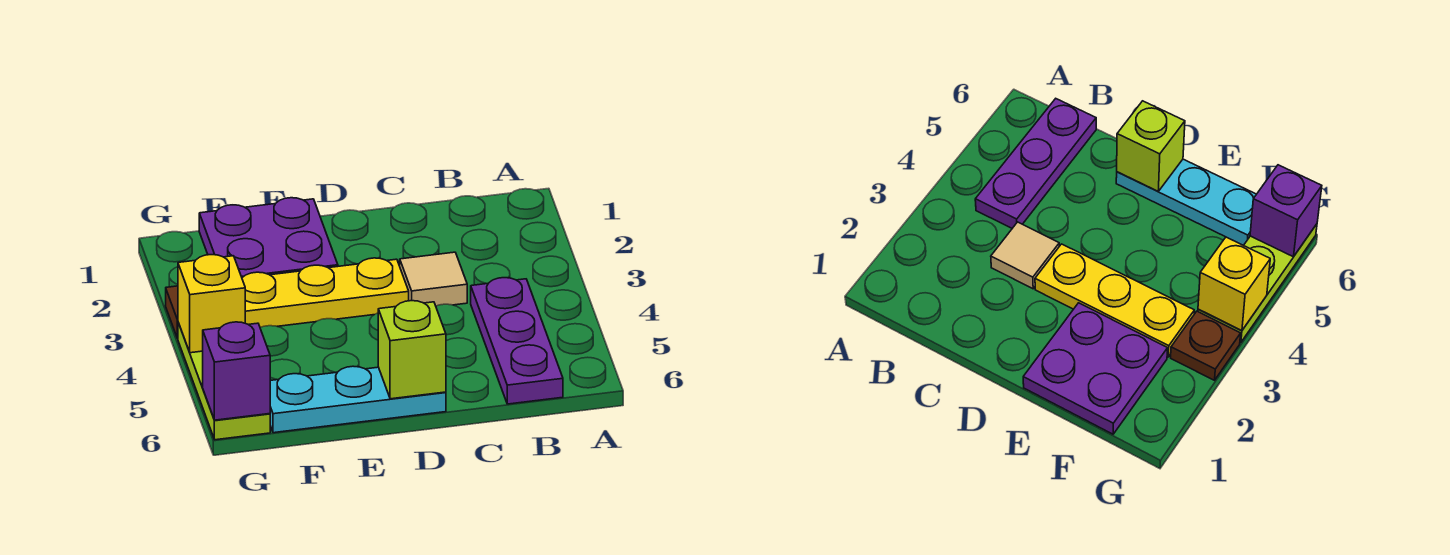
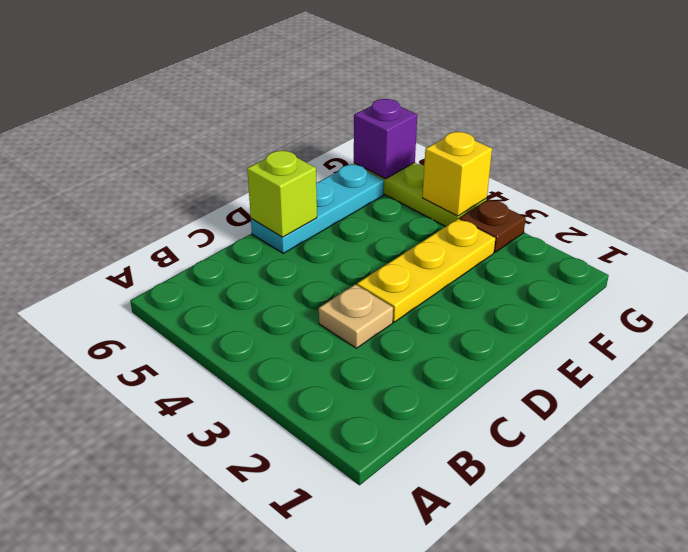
purple 1x3 plate [471,278,563,404] -> none
tan 1x1 tile [400,252,467,306] -> tan 1x1 plate [319,284,393,348]
purple 2x2 plate [199,198,338,277] -> none

